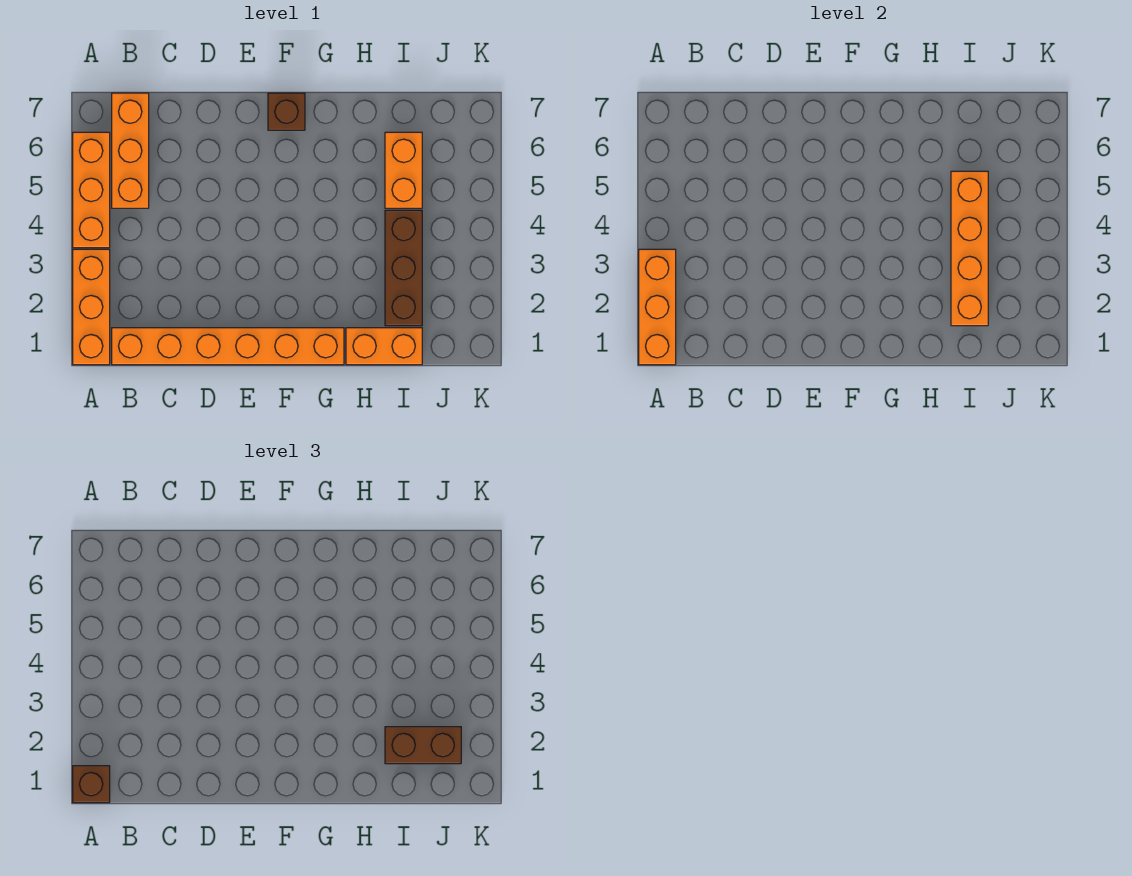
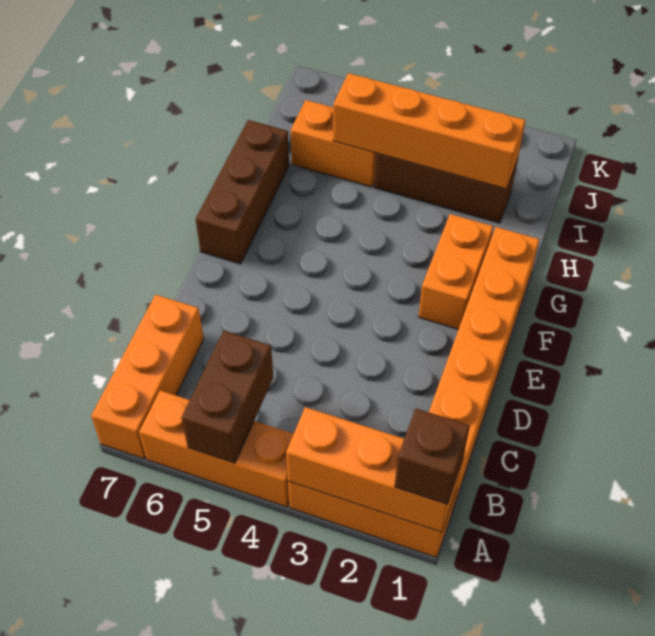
orange 1x3 brick [112,93,149,208] -> orange 1x3 brick turned to [91,295,204,459]
brown 1x1 brick [268,93,305,130] -> brown 1x3 brick [196,120,289,264]
orange 1x2 brick [346,328,422,365] -> orange 1x2 brick moved to [418,214,493,329]
brown 1x2 brick [385,727,461,764] -> brown 1x2 brick moved to [182,331,273,463]

